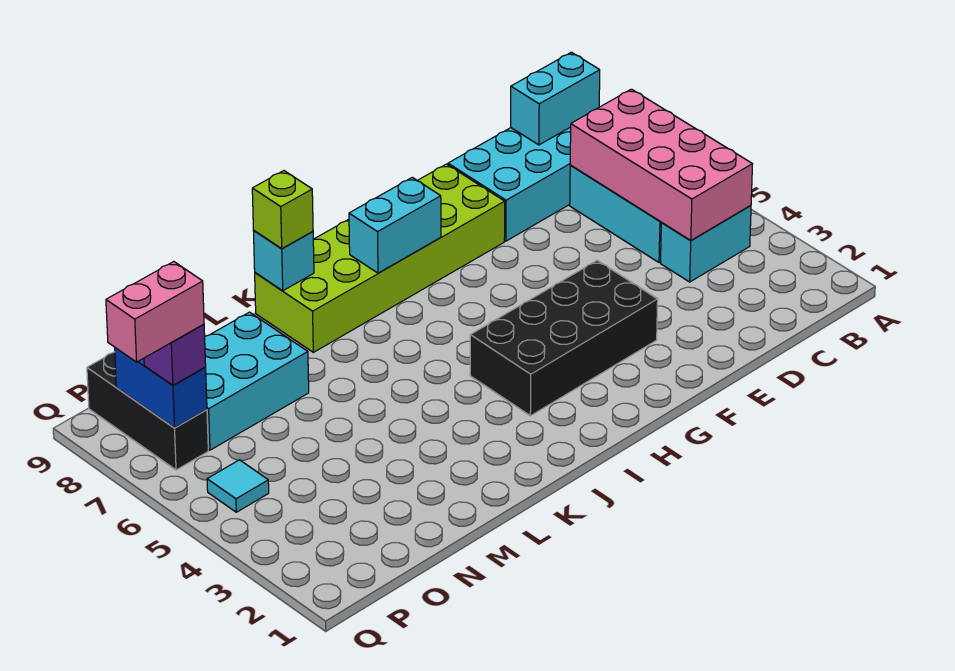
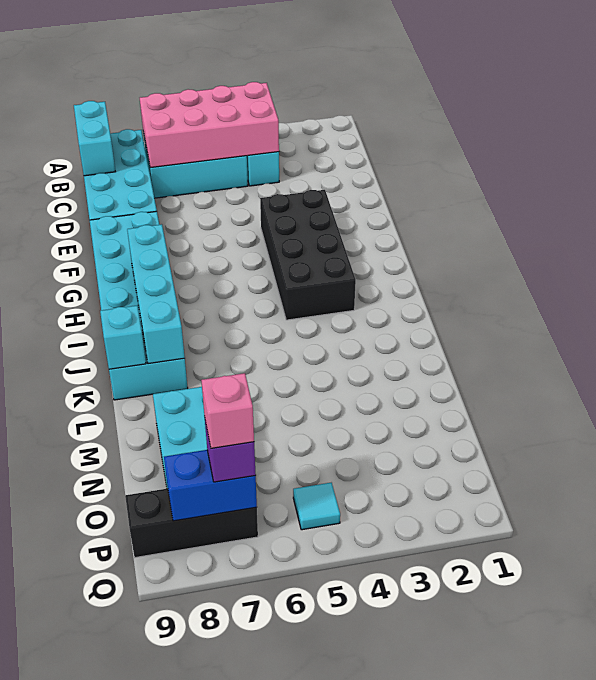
lime 2x6 brick [255,164,505,352] -> cyan 2x6 brick [90,211,188,400]
cyan 1x2 brick [349,177,441,273] -> cyan 1x4 brick [127,224,185,364]
lime 1x1 brick [252,171,313,248] -> none
pink 1x2 brick [106,262,204,362] -> pink 1x1 brick [201,373,254,448]

